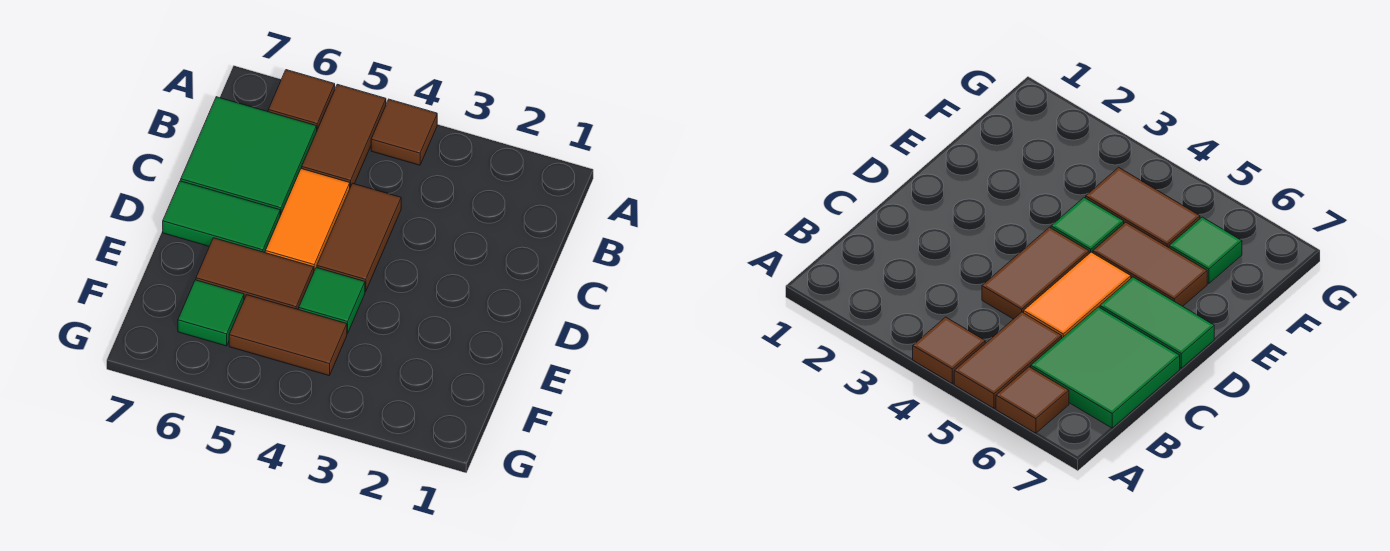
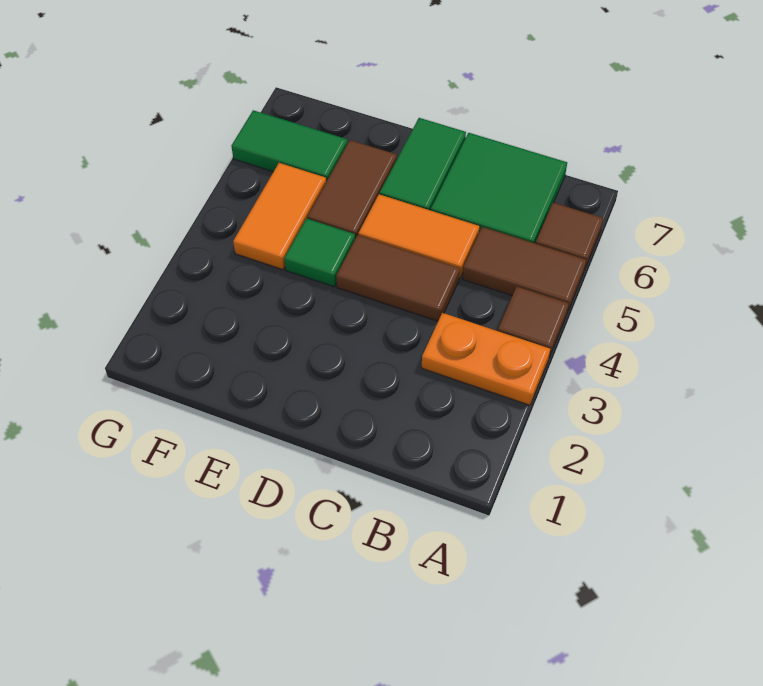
none -> orange 1x2 plate [422,313,550,405]
brown 1x2 tile [229,295,347,376] -> orange 1x2 tile [233,163,326,270]
green 1x1 tile [178,280,244,346] -> green 1x2 tile [231,110,347,181]

